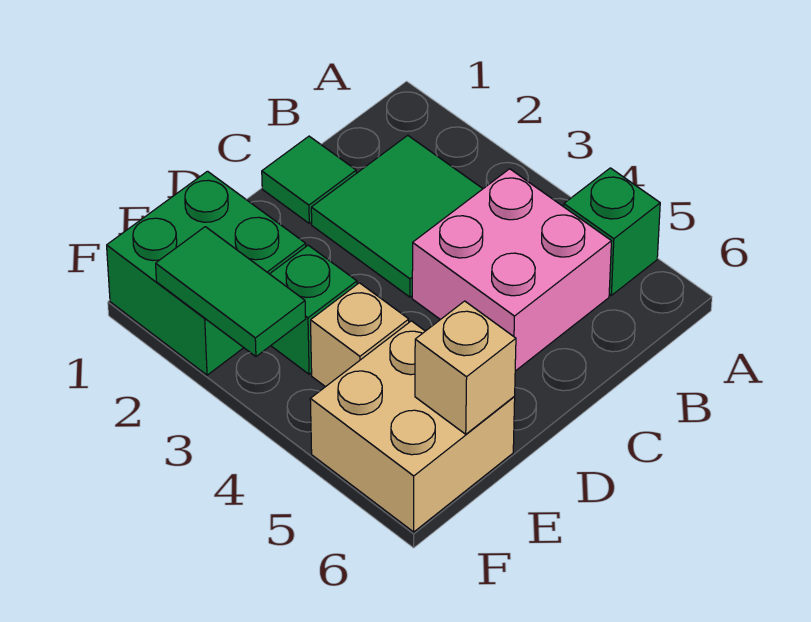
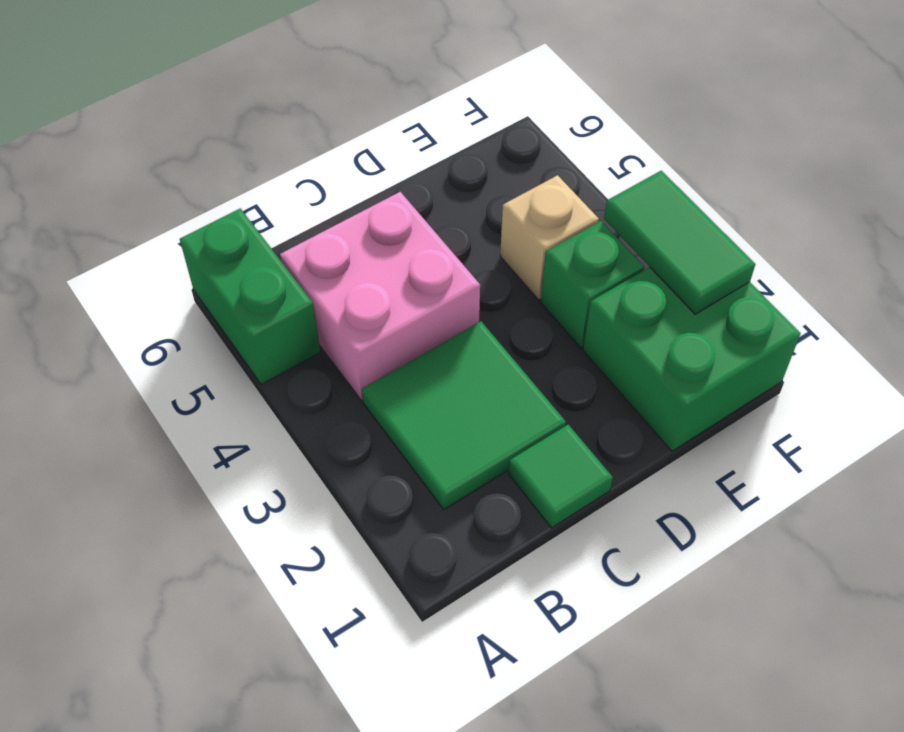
green 1x1 brick [564,168,660,295] -> green 1x2 brick [180,209,320,385]
tan 2x2 brick [310,321,515,532] -> none
tan 1x1 brick [415,301,516,434] -> none

